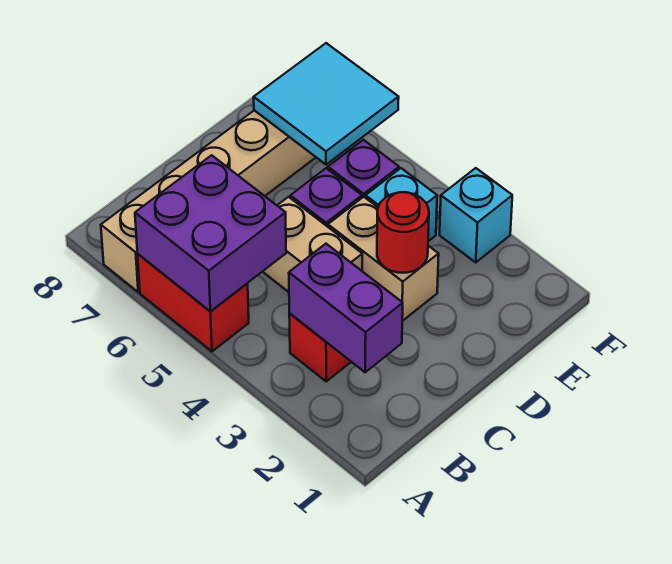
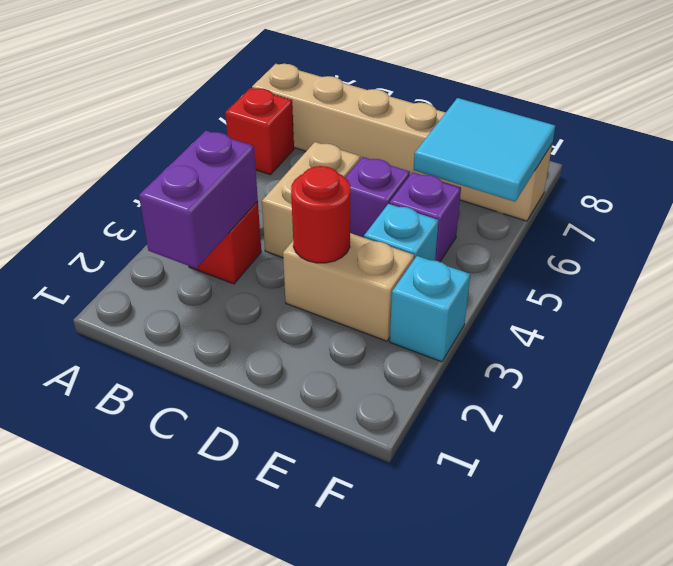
red 1x2 brick [138,254,249,351] -> red 1x1 brick [225,88,294,175]
purple 2x2 brick [135,155,286,312] -> none
tan 1x2 brick [328,197,439,321] -> tan 1x2 brick turned to [283,233,414,341]

